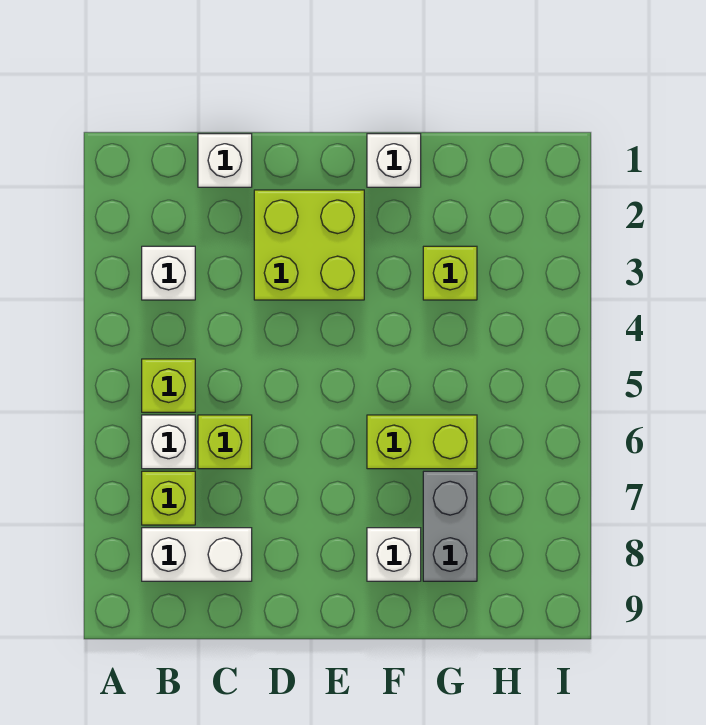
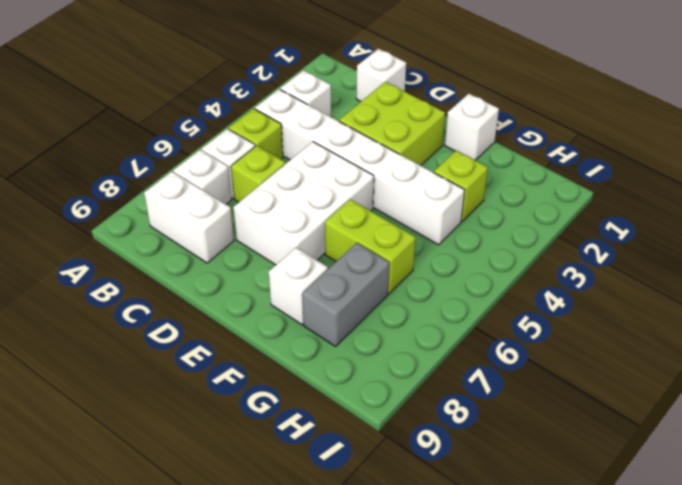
none -> white 1x6 brick [255,89,465,245]
lime 1x1 brick [142,471,195,525] -> white 1x1 brick [173,150,232,204]
none -> white 2x3 brick [233,142,374,265]

